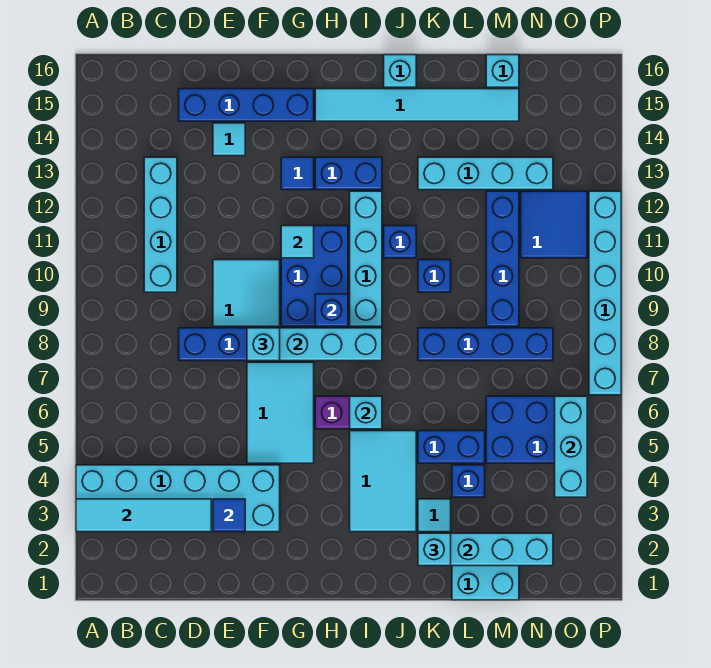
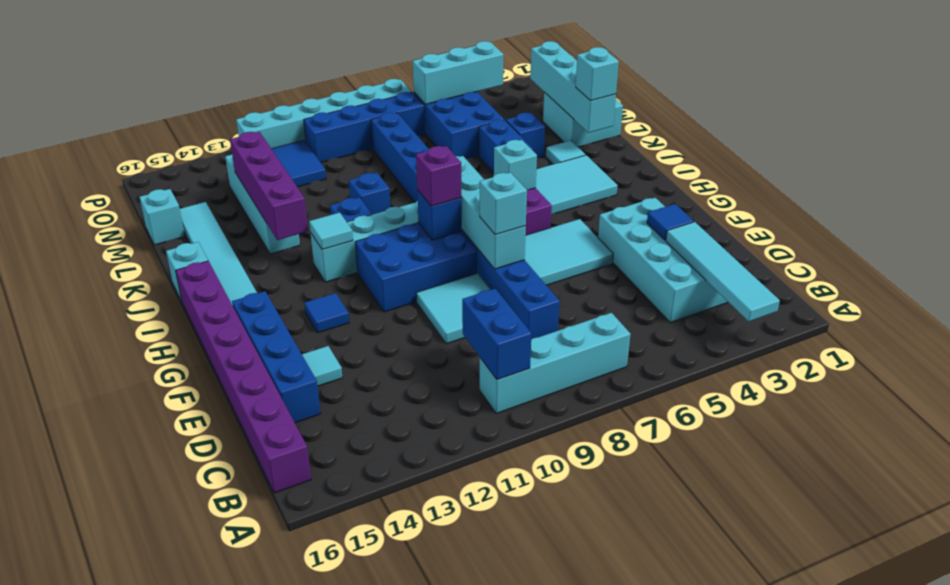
cyan 2x6 brick [76,465,280,532] -> cyan 2x4 brick [598,198,728,322]
none -> purple 1x8 brick [176,261,311,493]
cyan 1x4 brick [144,157,177,292] -> cyan 1x4 brick moved to [480,313,631,413]
cyan 1x1 tile [281,226,314,258] -> cyan 1x1 tile moved to [309,213,353,250]
none -> purple 1x1 brick [416,146,462,206]
blue 1x2 brick [315,157,382,190] -> blue 1x2 brick moved to [462,289,531,380]
none -> purple 1x4 brick [230,132,308,240]
blue 1x4 brick [486,191,519,326] -> blue 1x4 brick moved to [304,92,425,162]

